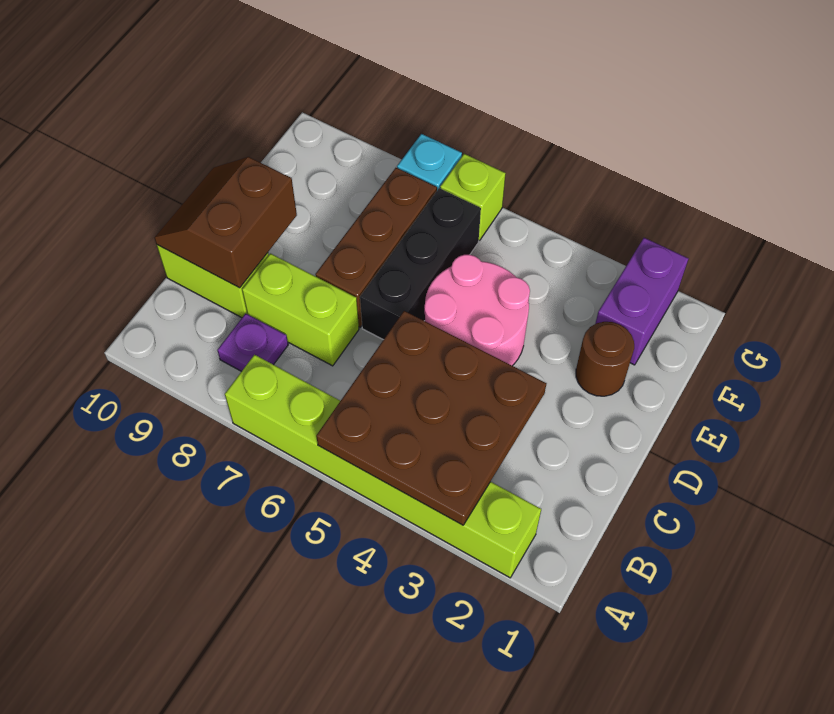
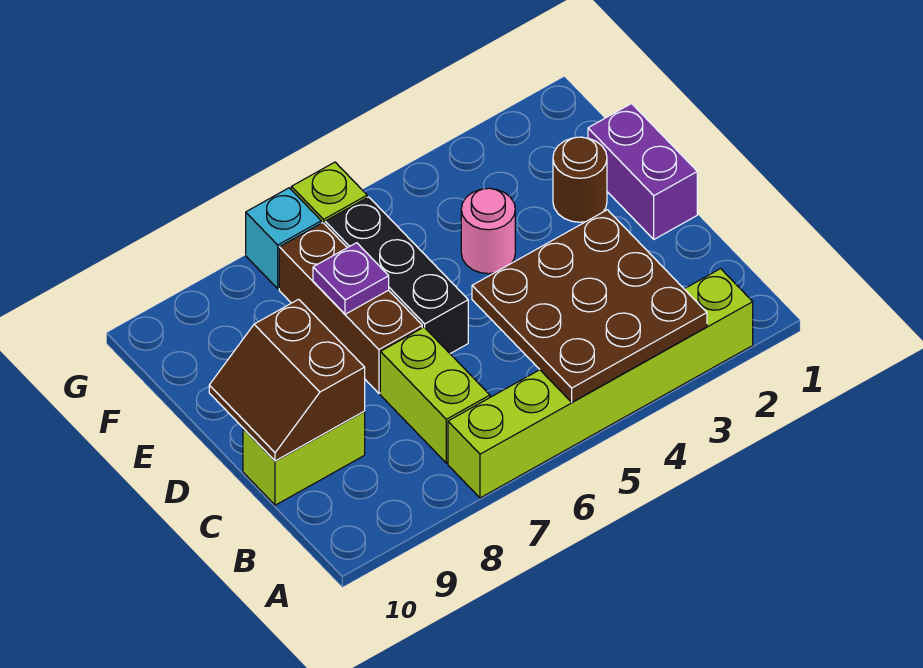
purple 1x1 plate [217,313,288,371] -> purple 1x1 plate moved to [313,243,389,314]
lime 1x2 brick [242,253,359,366] -> lime 1x2 brick turned to [380,327,490,463]
pink 2x2 round brick [424,255,530,366] -> pink 1x1 round brick [461,188,515,274]
purple 1x2 brick [595,238,689,365] -> purple 1x2 brick moved to [588,104,697,239]

